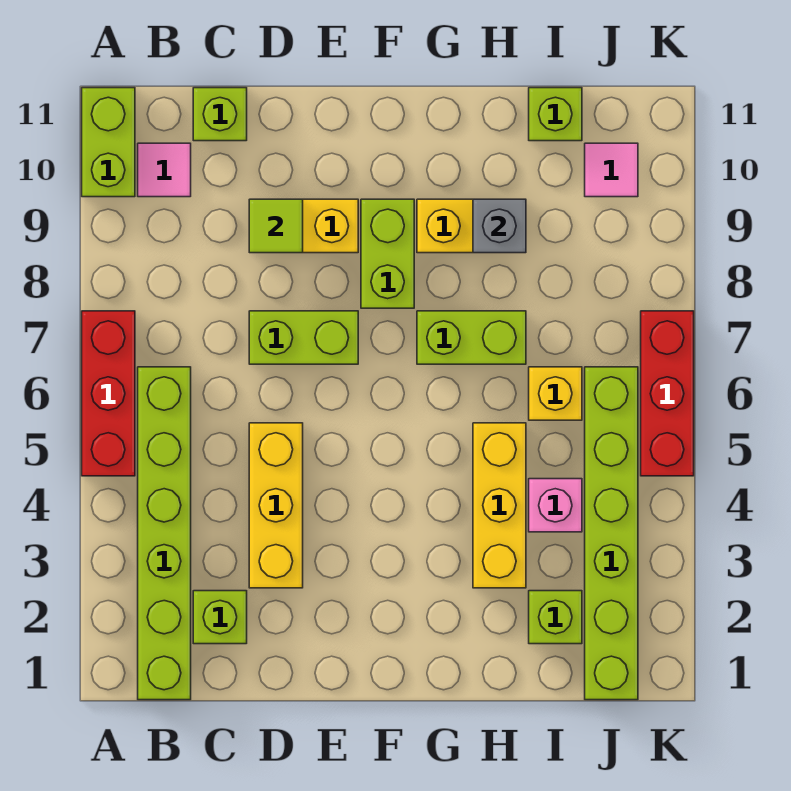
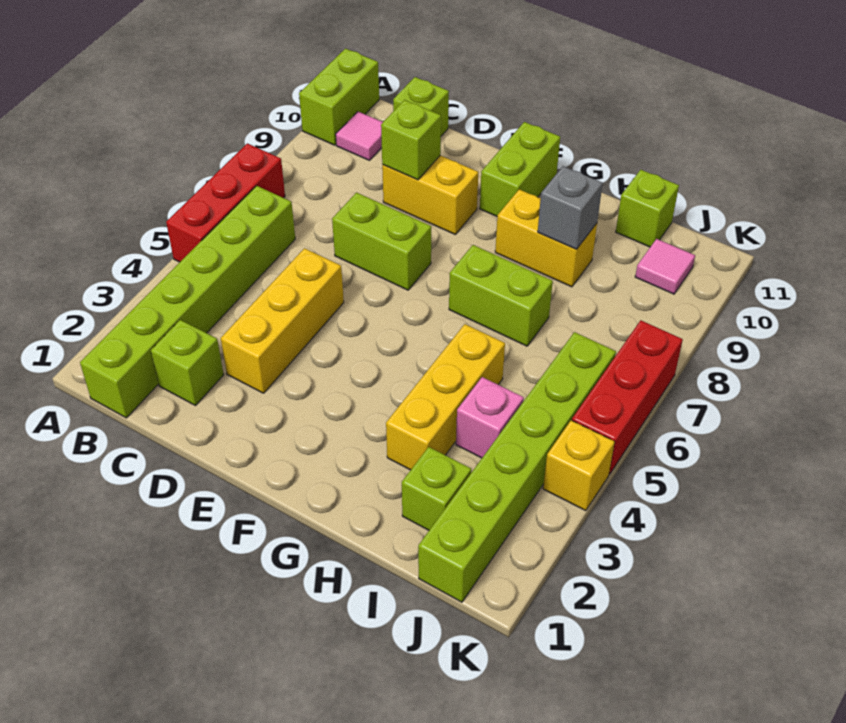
lime 1x1 tile [249,199,303,253] -> lime 1x1 brick [381,100,441,180]
lime 1x2 brick [361,199,414,308] -> lime 1x2 brick moved to [480,122,560,216]
yellow 1x1 brick [529,367,582,420] -> yellow 1x1 brick moved to [543,420,615,511]

